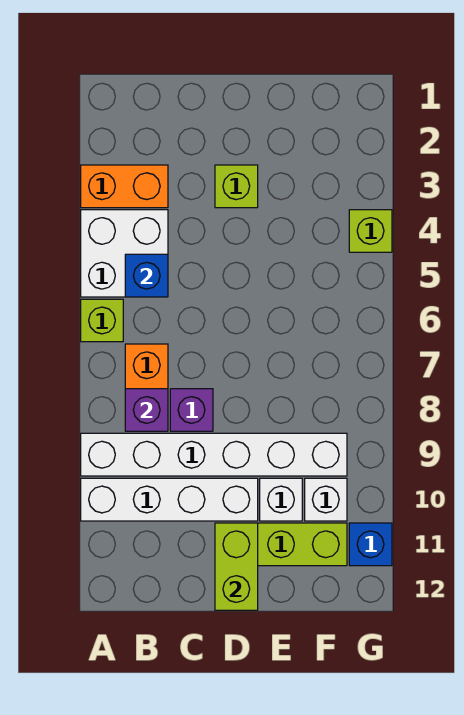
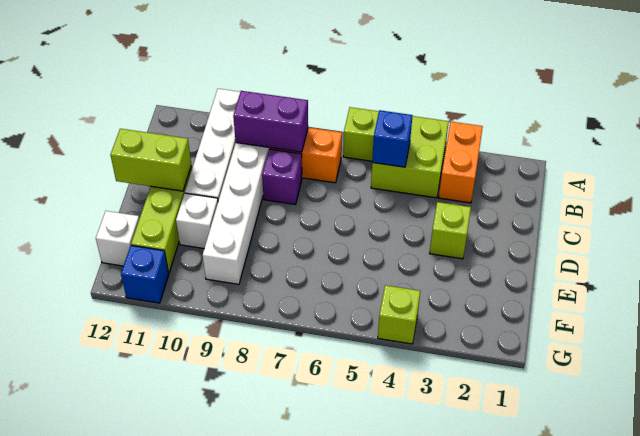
white 2x2 brick [81,210,168,297] -> lime 2x2 brick [371,116,449,198]
purple 1x1 brick [125,389,168,431] -> purple 1x2 brick [233,91,308,152]
white 1x1 brick [305,478,347,521] -> white 1x1 brick moved to [96,211,139,266]

